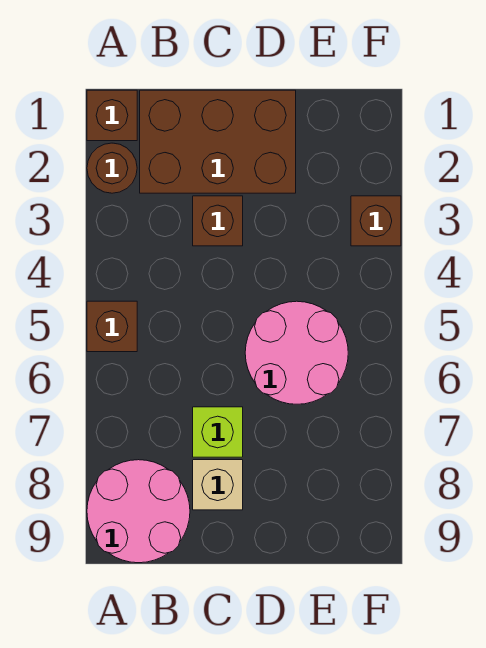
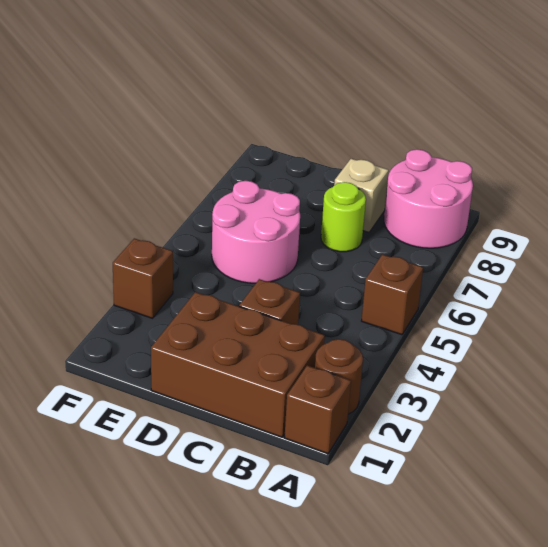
lime 1x1 brick [193,407,243,457] -> lime 1x1 round brick [321,182,366,252]

